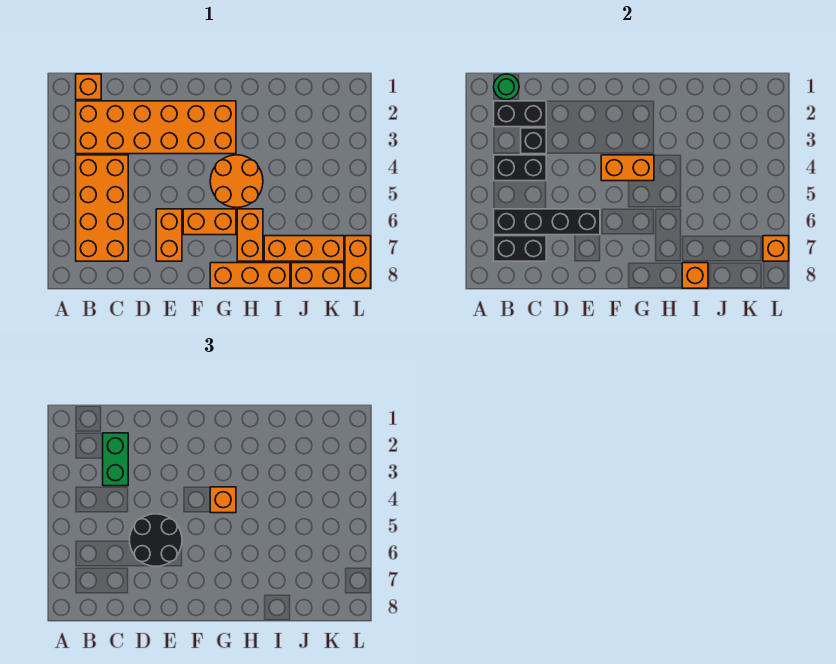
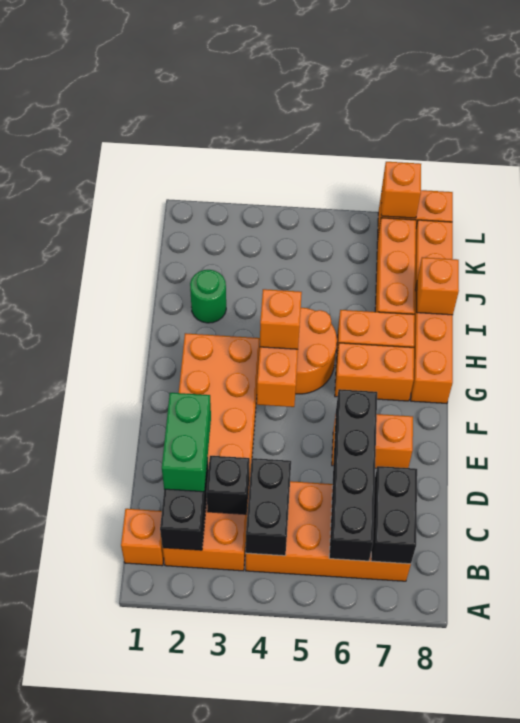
green 1x1 round brick [494,74,519,100] -> green 1x1 round brick moved to [190,270,226,323]
green 1x2 brick [103,433,128,486] -> green 1x2 brick turned to [162,393,211,492]
black 2x2 round brick [130,514,182,566] -> none
orange 1x2 brick [183,209,236,235] -> orange 1x2 brick turned to [335,343,414,401]

